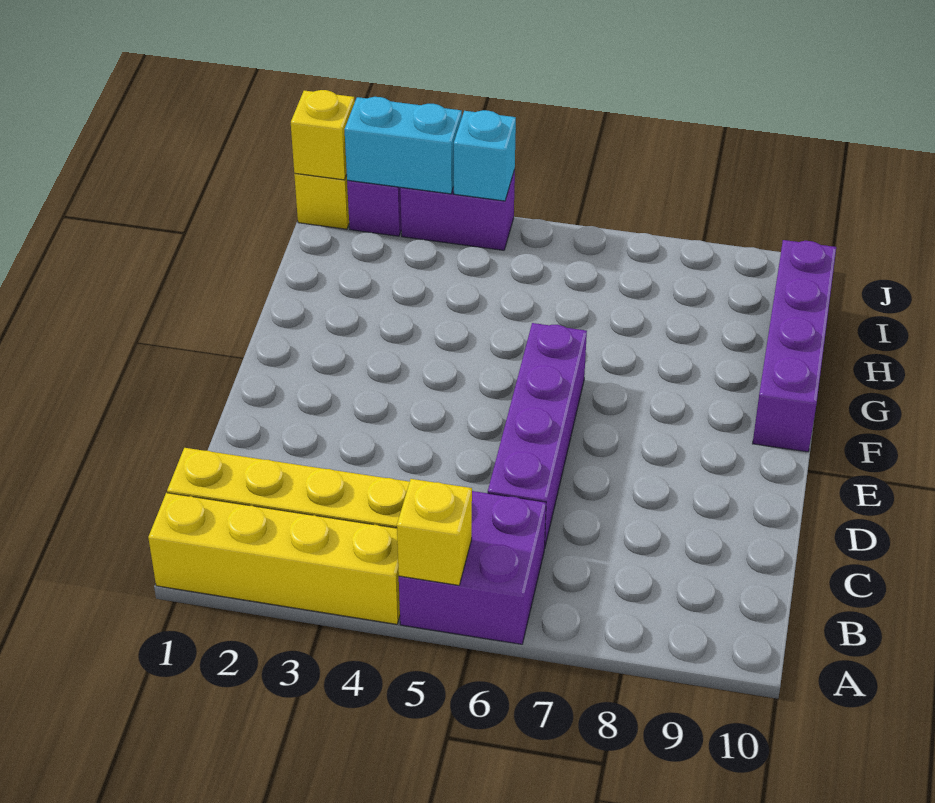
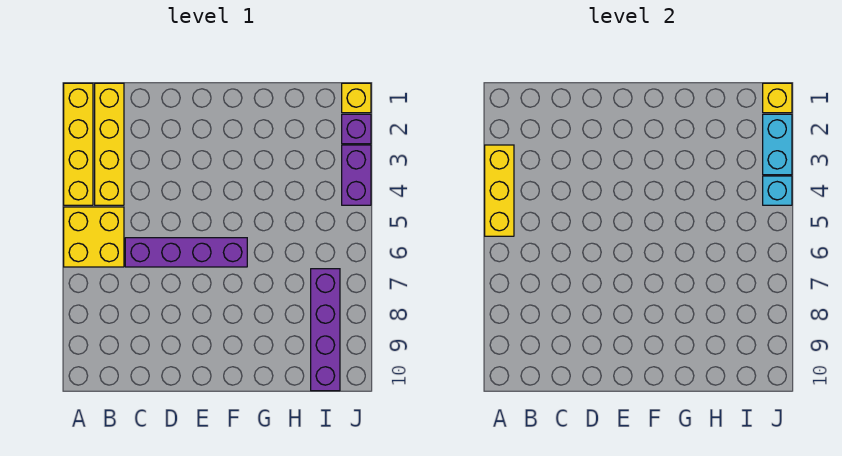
purple 2x2 brick [399,491,546,644] -> yellow 2x2 brick [64,207,124,267]
yellow 1x1 brick [397,479,472,585] -> yellow 1x3 brick [485,145,514,236]
purple 1x4 brick [753,240,836,452] -> purple 1x4 brick turned to [311,269,340,391]

